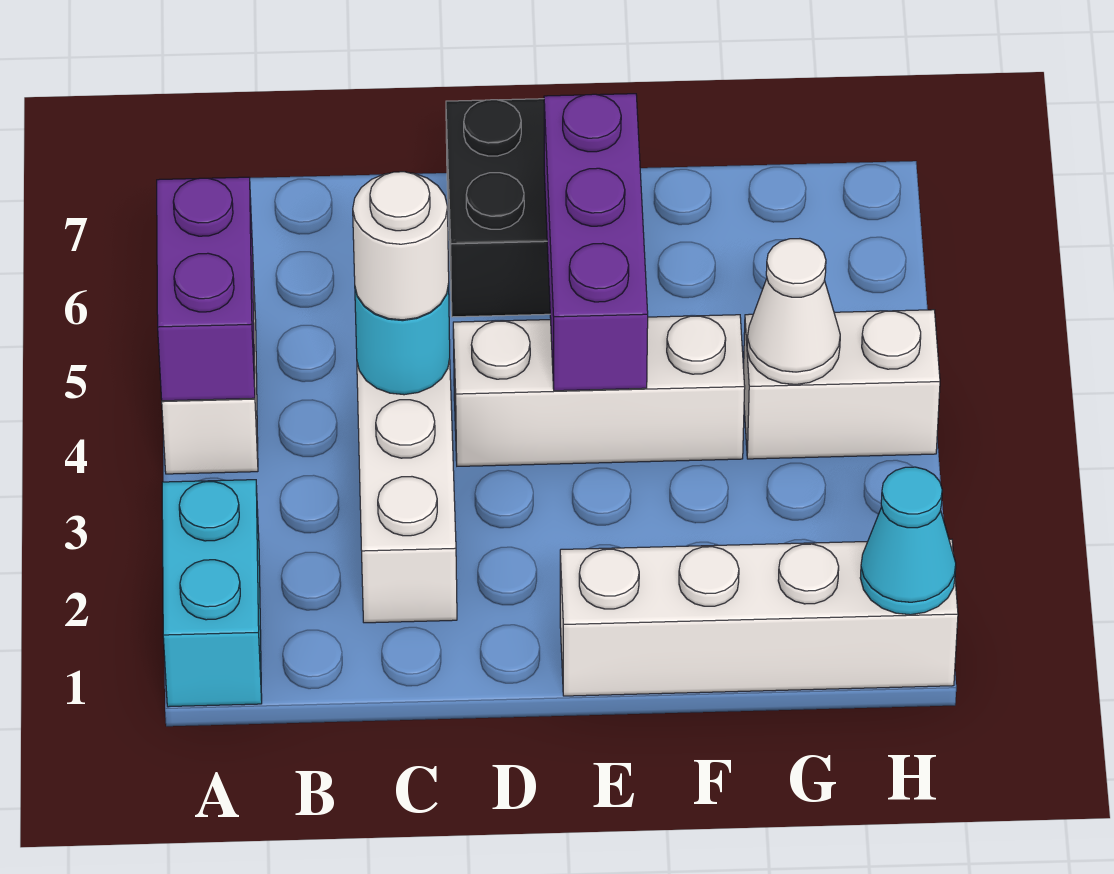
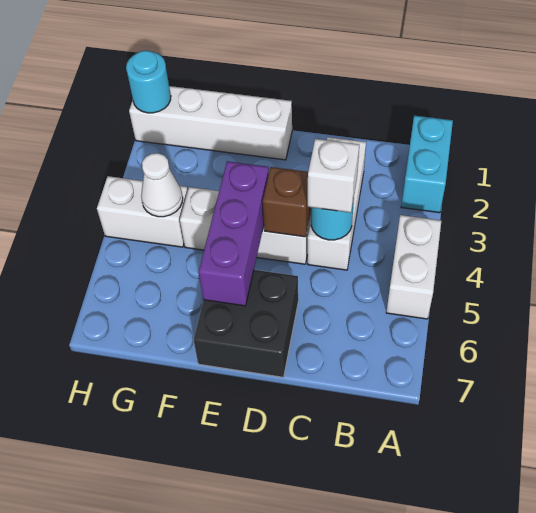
purple 1x2 brick [157,177,255,401] -> none
white 1x1 round brick [353,172,449,320] -> white 1x1 brick [308,139,359,213]
none -> brown 1x1 brick [263,167,311,237]
cyan 1x1 cone [860,467,956,615] -> cyan 1x1 round brick [126,51,171,113]

